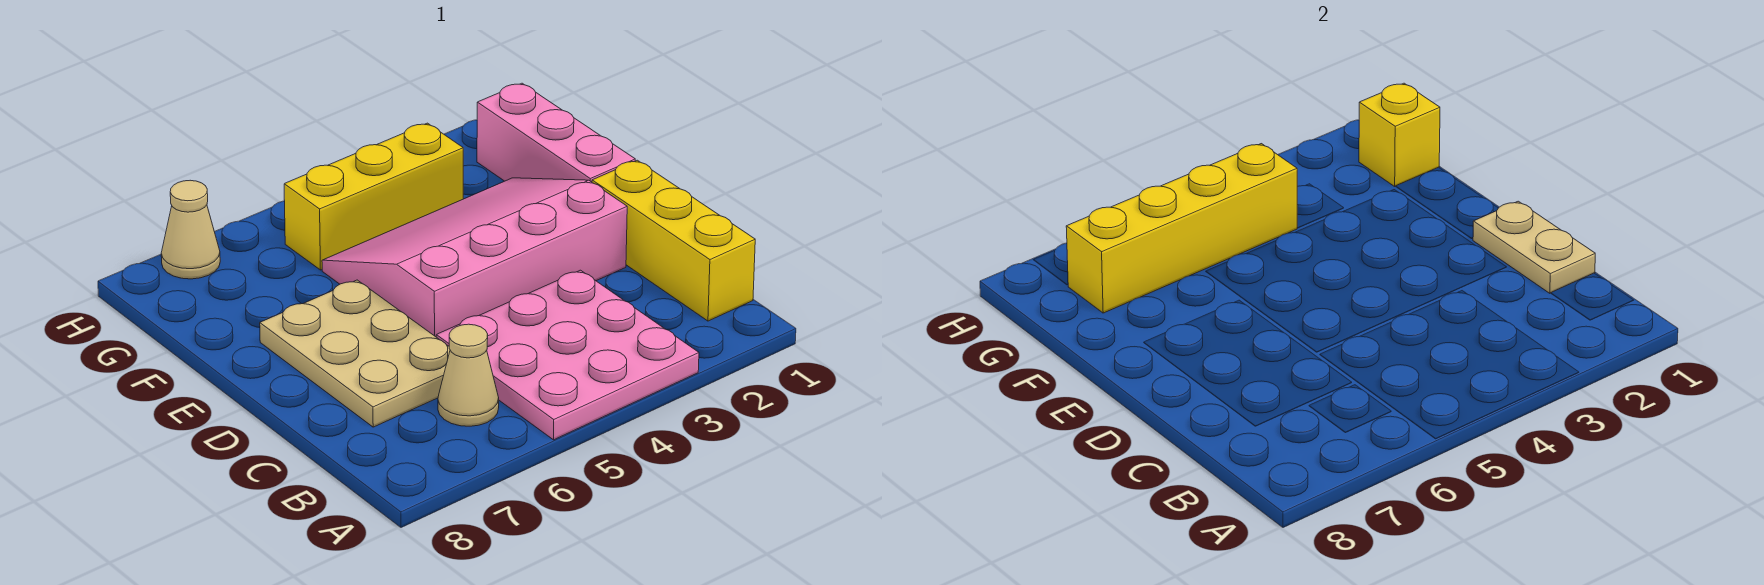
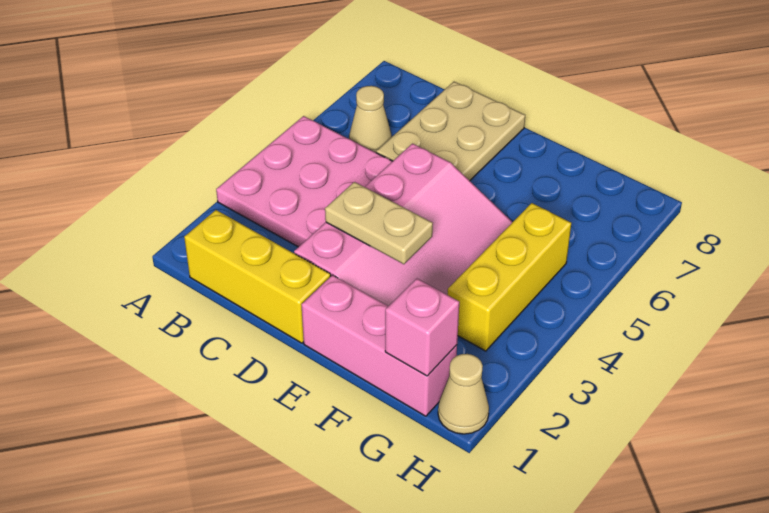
tan 1x2 plate [1473,201,1595,293] -> tan 1x2 plate moved to [325,182,433,264]
tan 2x3 plate [260,280,450,427] -> tan 2x3 plate turned to [376,82,525,181]
yellow 1x1 brick [1359,83,1440,186] -> pink 1x1 brick [385,279,459,376]
yellow 1x4 brick [1066,144,1297,313] -> none
tan 1x1 cone [161,180,220,279] -> tan 1x1 cone moved to [438,354,489,434]

